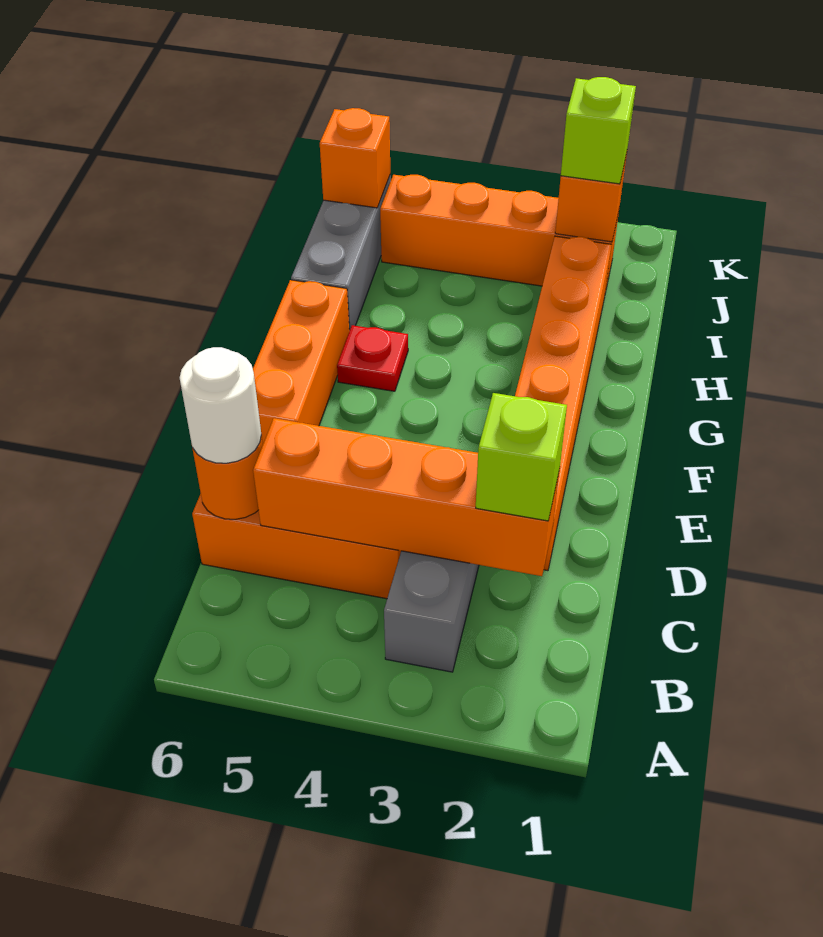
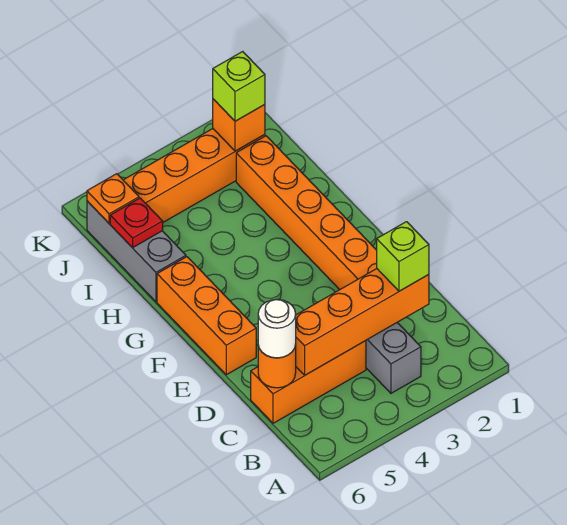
red 1x1 plate [337,325,408,391] -> red 1x1 plate moved to [110,198,163,248]
orange 1x1 brick [320,108,390,208] -> orange 1x1 plate [87,174,139,223]

